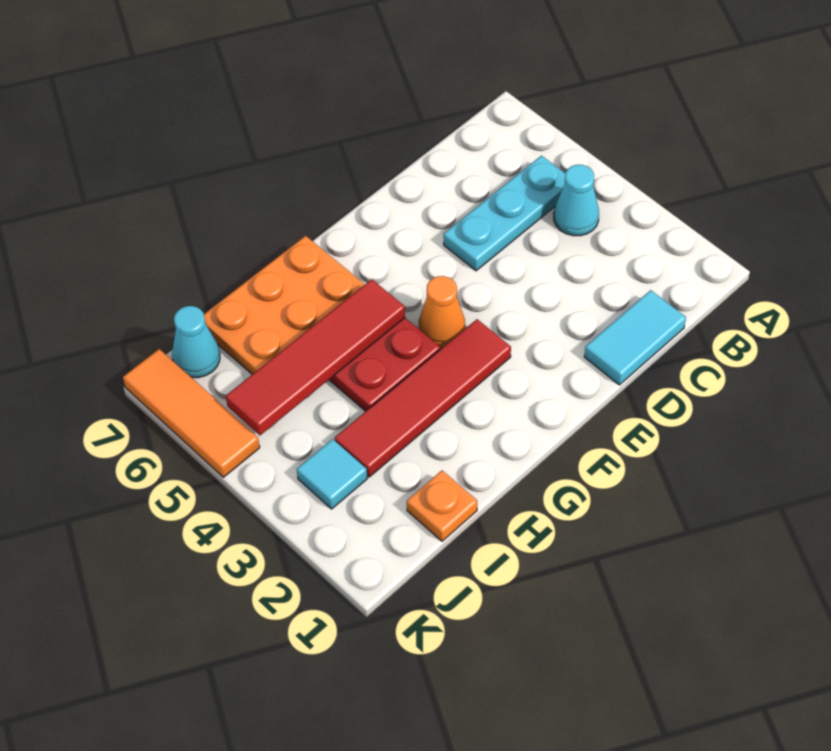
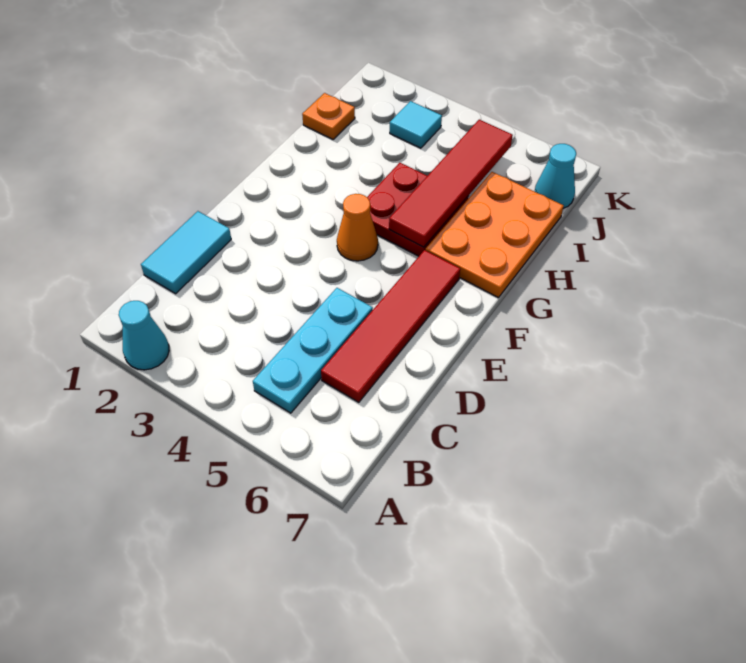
cyan 1x1 cone [554,165,599,236] -> cyan 1x1 cone moved to [119,301,169,370]
red 1x4 tile [335,319,511,477] -> red 1x4 tile moved to [321,250,460,402]
orange 1x3 tile [123,349,260,477] -> none

